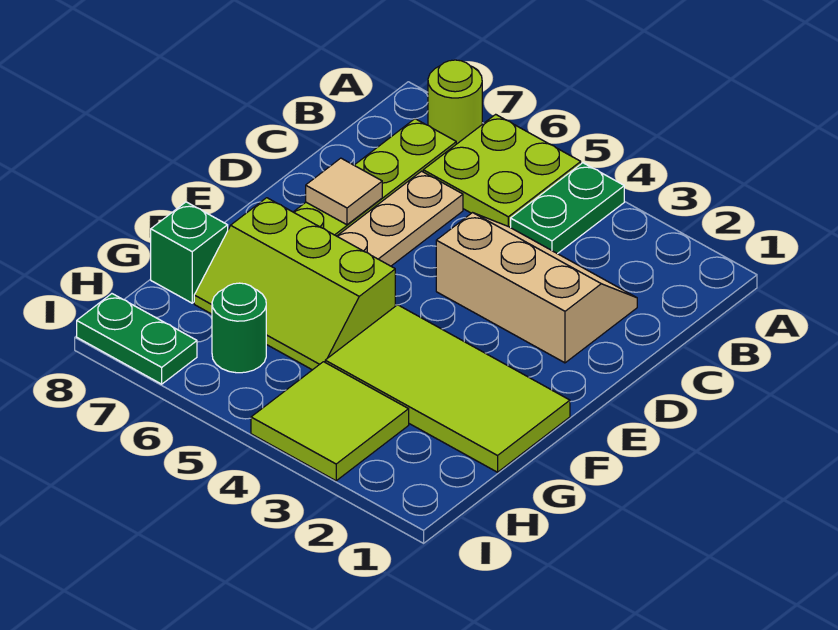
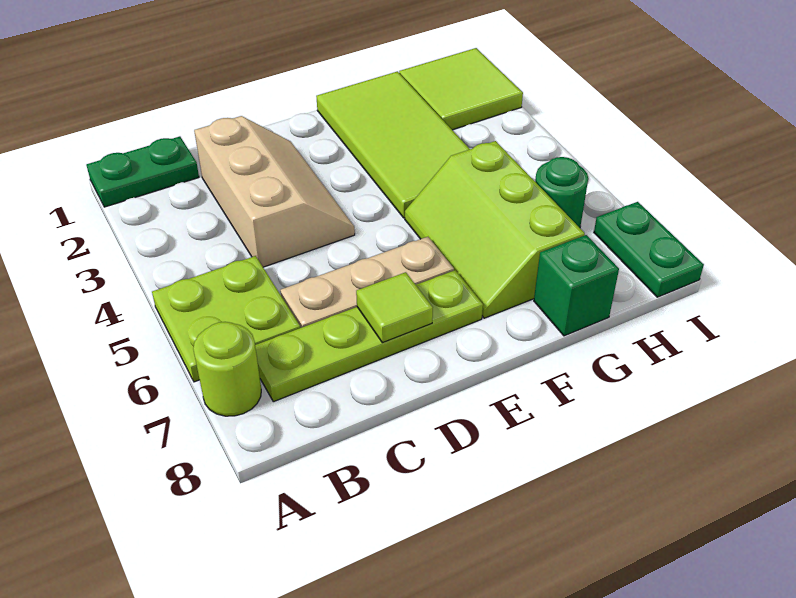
green 1x2 plate [511,163,624,254] -> green 1x2 plate moved to [87,136,199,207]
tan 2x3 slope [436,213,637,363] -> tan 2x3 slope turned to [194,116,355,267]
tan 1x1 tile [306,158,382,225] -> lime 1x1 tile [356,272,433,343]
lime 2x3 slope [194,198,395,370] -> lime 2x3 slope turned to [405,141,585,318]
lime 2x2 tile [251,362,409,481] -> lime 2x2 tile moved to [399,48,523,130]

